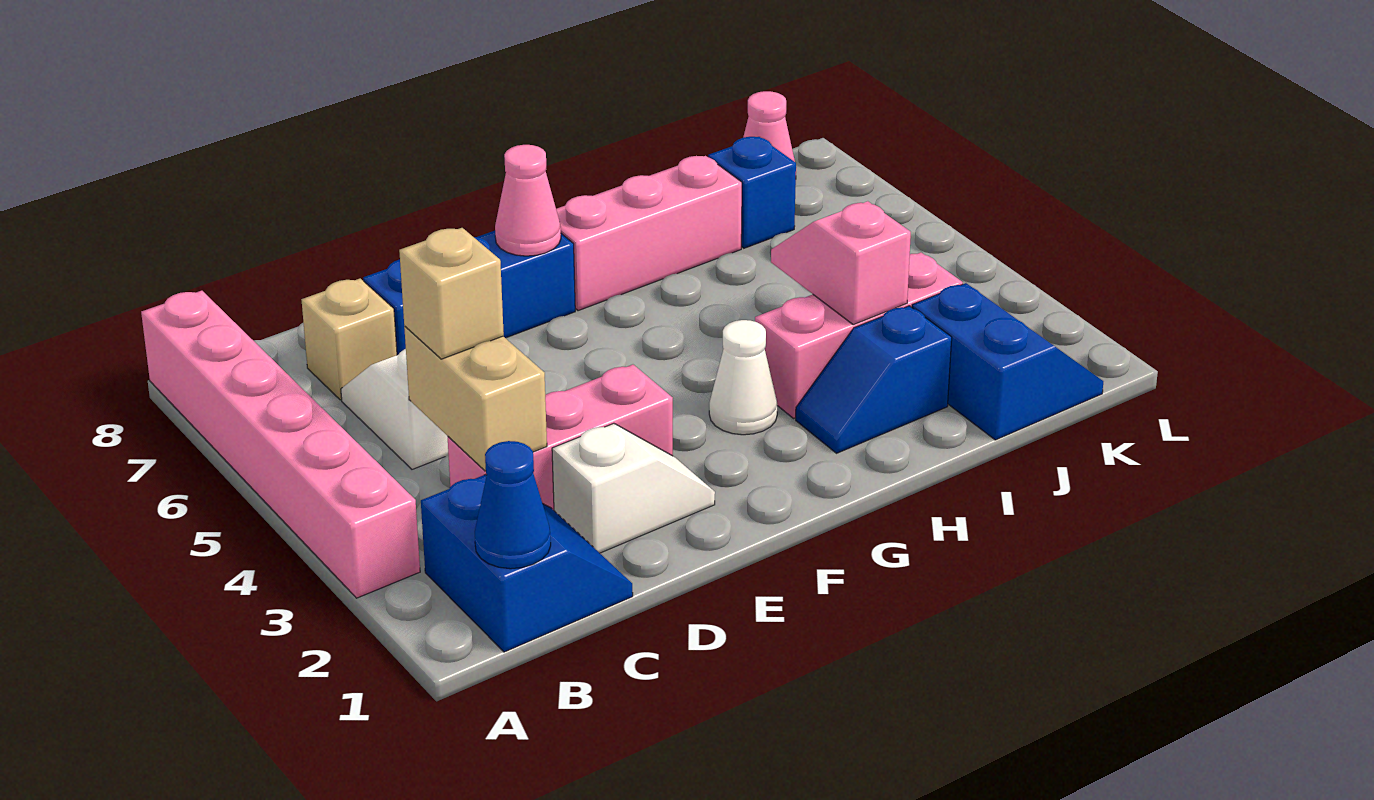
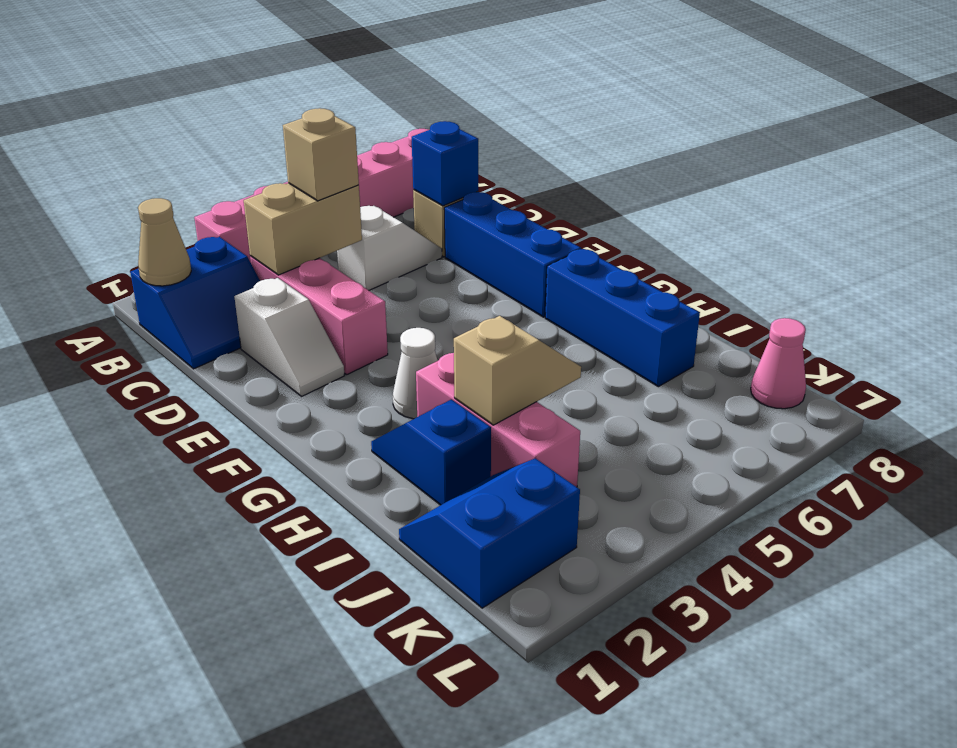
blue 1x1 cone [475,441,551,569] -> tan 1x1 cone [138,198,191,286]
pink 1x1 cone [495,145,561,256] -> none
pink 1x3 brick [556,156,742,311] -> blue 1x3 brick [545,249,700,387]
pink 1x2 slope [771,201,911,325] -> tan 1x2 slope [454,316,581,425]
blue 2x2 slope [912,283,1103,440] -> blue 2x2 slope turned to [399,458,580,608]
blue 1x1 brick [708,137,796,248] -> blue 1x1 brick moved to [412,121,478,206]

